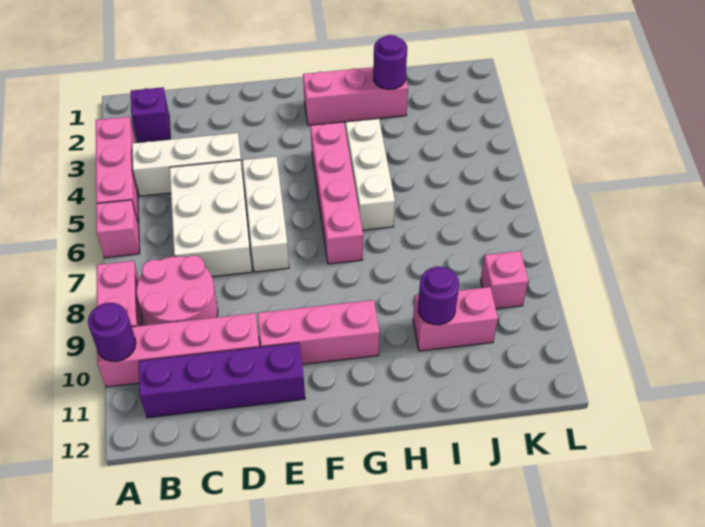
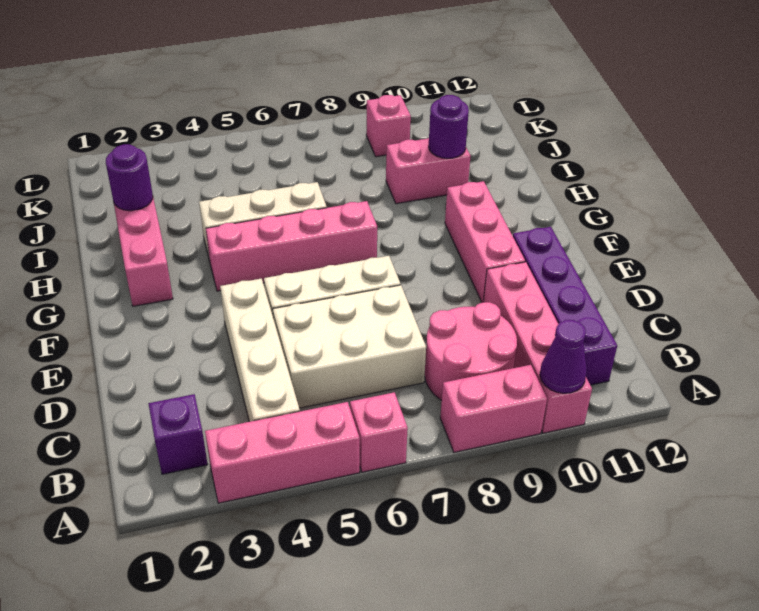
purple 1x1 round brick [88,303,136,361] -> purple 1x1 cone [540,320,587,393]
white 1x3 brick [132,133,243,196] -> white 1x4 brick [220,279,300,422]
pink 1x2 brick [413,287,498,351] -> pink 1x2 brick turned to [386,138,471,204]

